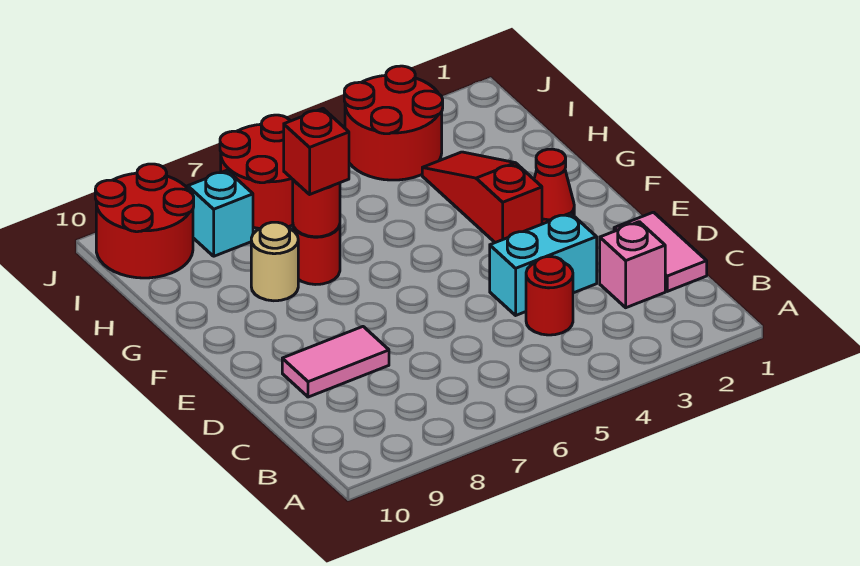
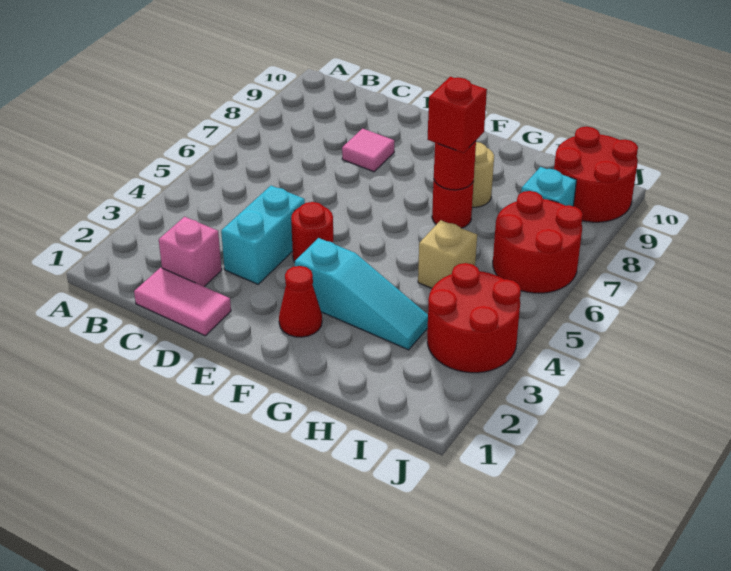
red 1x1 round brick [526,257,573,335] -> red 1x1 round brick moved to [291,202,333,262]
pink 1x2 tile [282,327,389,397] -> pink 1x1 tile [342,129,394,172]
red 1x3 slope [422,152,542,243] -> cyan 1x3 slope [295,238,428,350]
none -> tan 1x1 brick [418,220,477,288]

